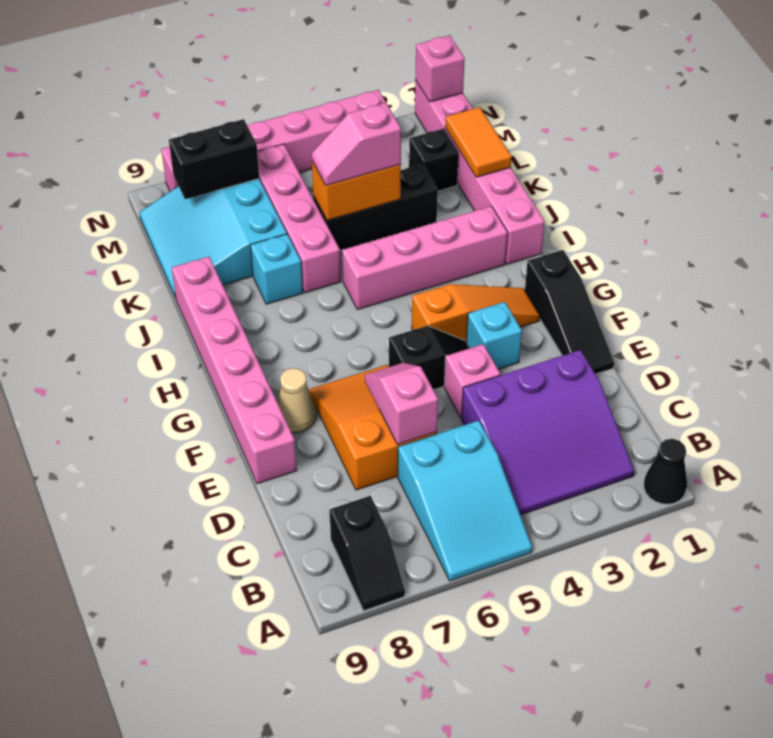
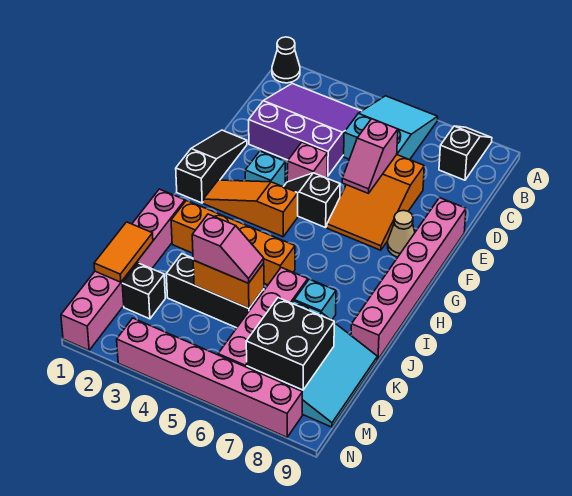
pink 1x4 brick [342,206,508,310] -> orange 1x4 brick [171,200,295,285]
black 1x2 brick [169,119,259,199] -> black 2x2 brick [246,298,334,390]
pink 1x1 brick [415,35,465,102] -> none

